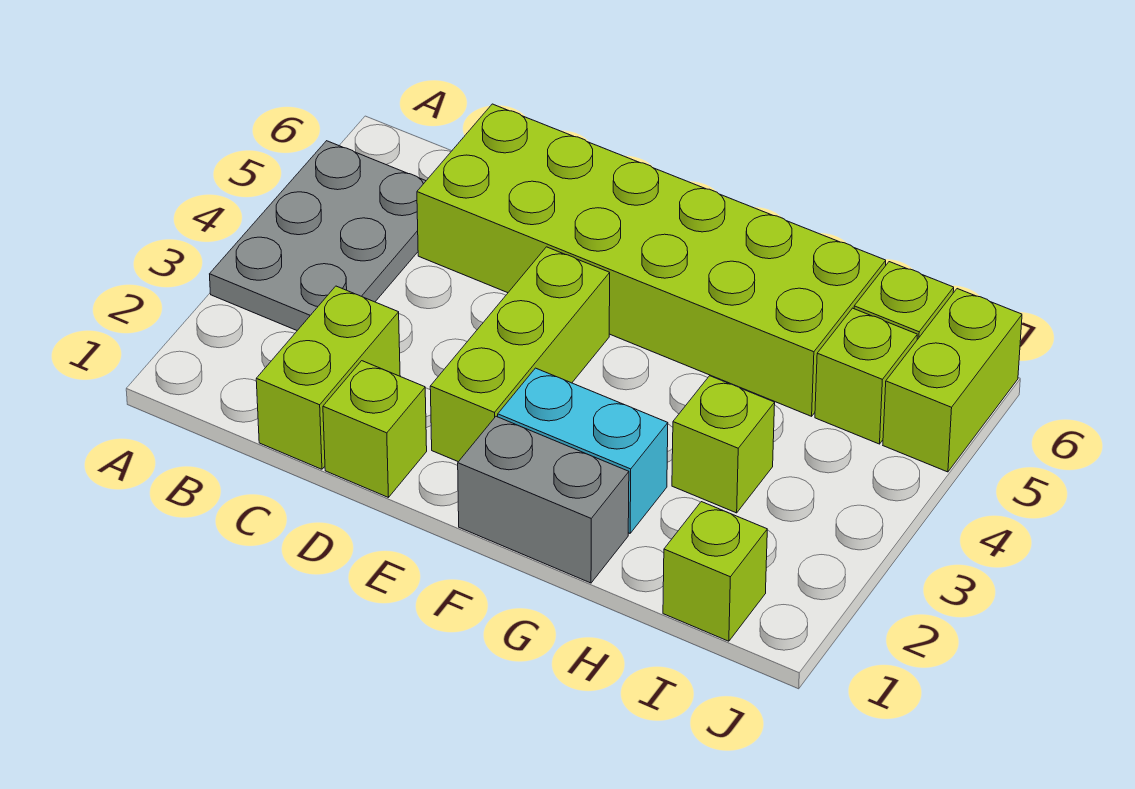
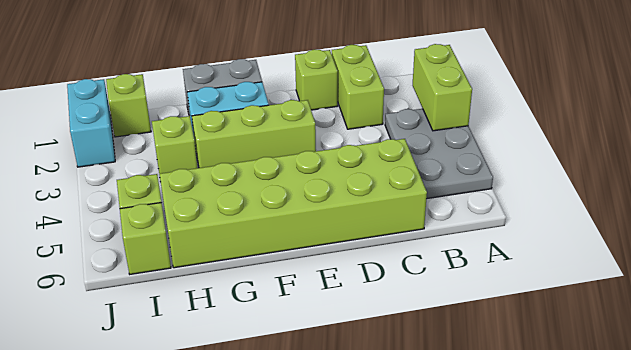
lime 1x3 brick [430,247,610,462] -> lime 1x3 brick turned to [192,100,316,168]
none -> cyan 1x2 brick [67,79,115,167]
lime 1x2 brick [883,289,1022,472] -> lime 1x2 brick moved to [413,44,472,131]

